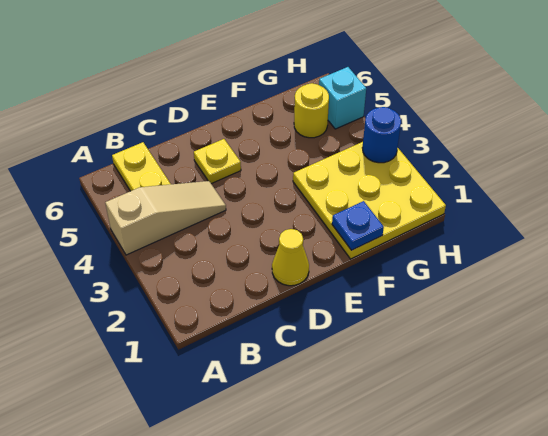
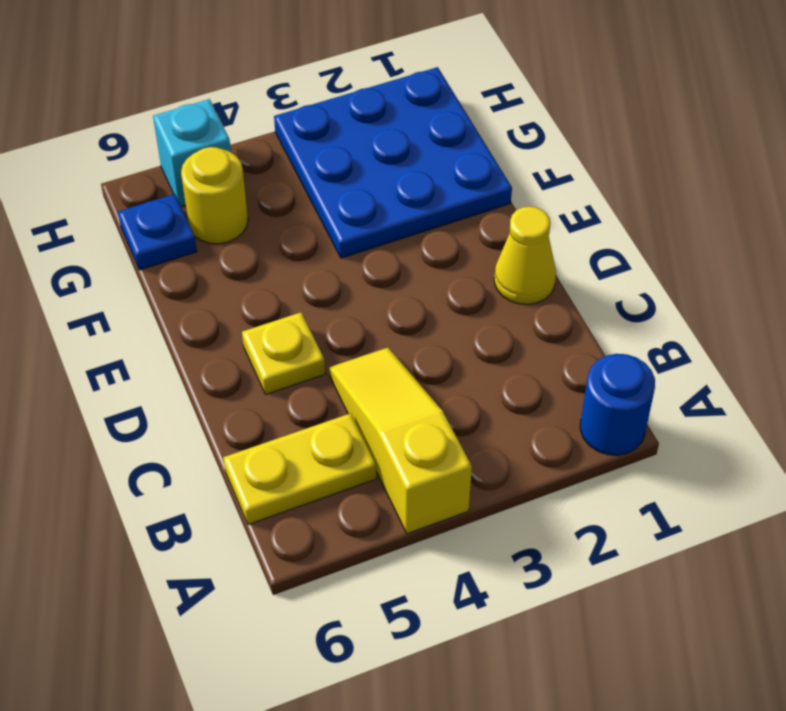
tan 1x3 slope [105,181,226,255] -> yellow 1x3 slope [329,348,472,534]
yellow 3x3 plate [293,142,446,259] -> blue 3x3 plate [274,67,512,258]
blue 1x1 plate [332,201,384,250] -> blue 1x1 plate moved to [118,194,197,270]
blue 1x1 round brick [362,107,401,163] -> blue 1x1 round brick moved to [580,354,655,455]

